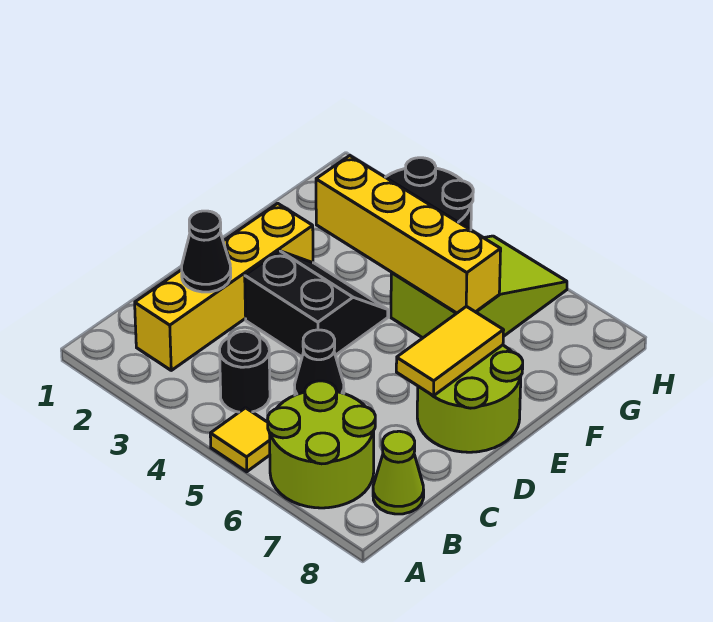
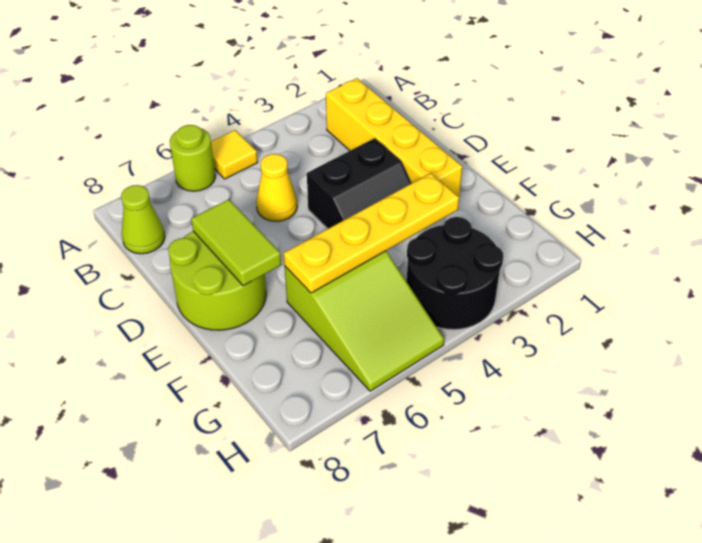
lime 2x2 round brick [268,381,375,508] -> lime 1x1 round brick [170,125,215,191]
black 1x1 round brick [220,331,270,412] -> none
black 1x1 cone [182,211,231,292] -> none
black 1x1 cone [294,330,344,395] -> yellow 1x1 cone [256,154,297,221]
yellow 1x2 tile [396,306,504,396] -> lime 1x2 tile [191,199,281,286]
yellow 1x4 brick [316,156,501,313] -> yellow 1x4 plate [284,173,459,293]

